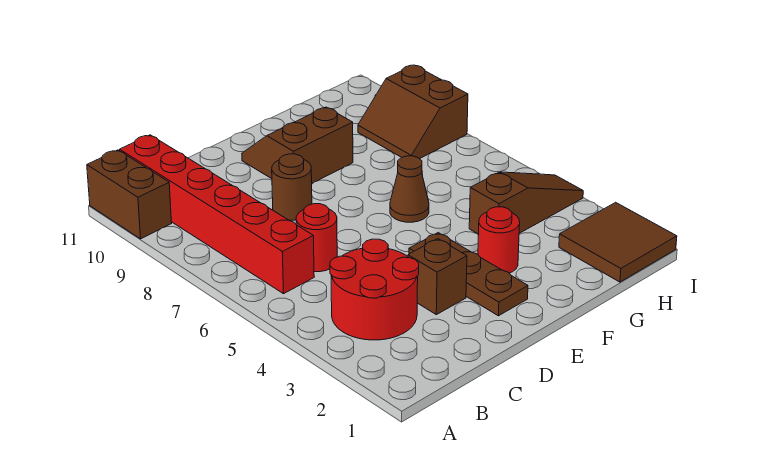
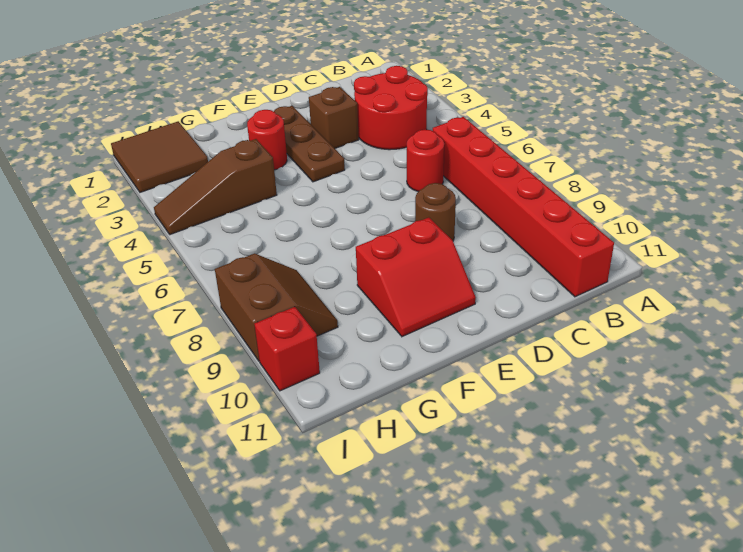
brown 1x2 brick [87,150,172,239] -> none
brown 2x2 slope [242,107,353,183] -> red 2x2 slope [356,217,476,337]
brown 1x1 cone [390,156,429,222] -> none
none -> red 1x1 brick [254,307,320,391]

